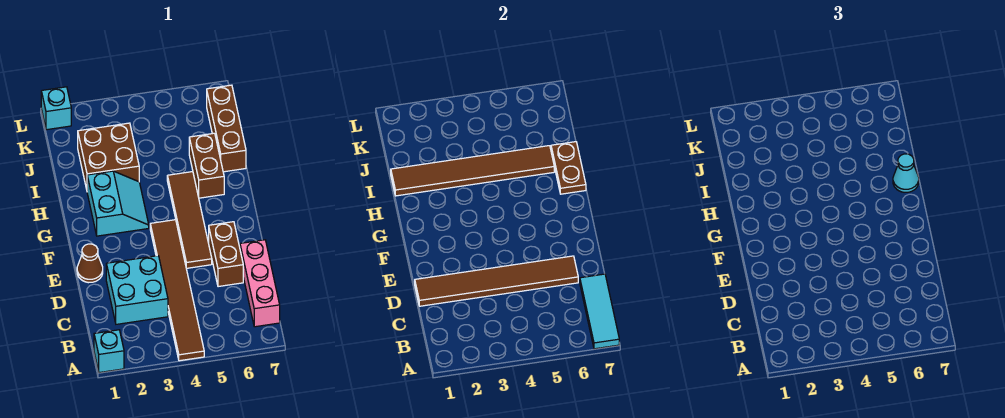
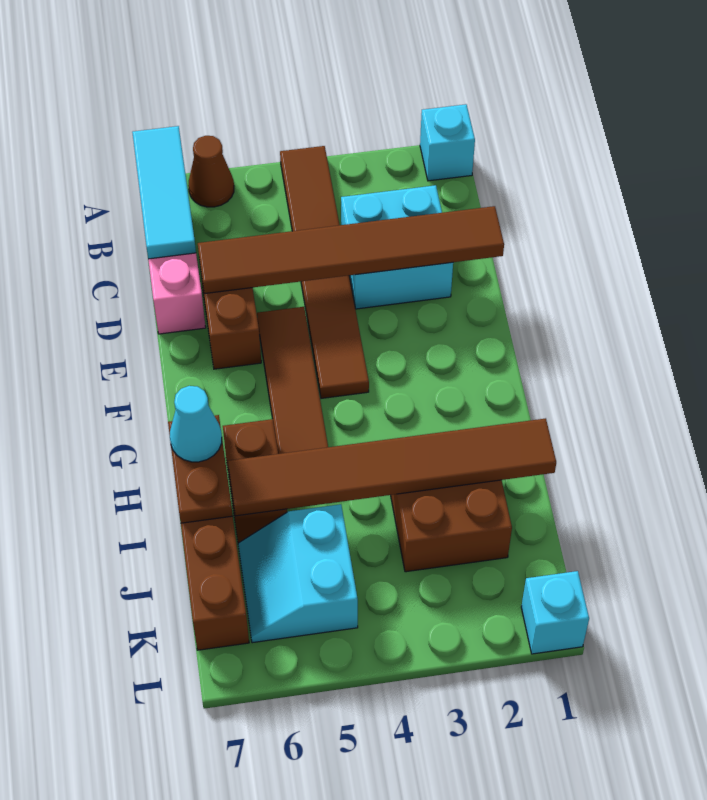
brown 1x1 cone [77,244,103,283] -> brown 1x1 cone moved to [188,136,234,207]
cyan 2x2 slope [87,171,149,236] -> cyan 2x2 slope moved to [238,504,358,643]

